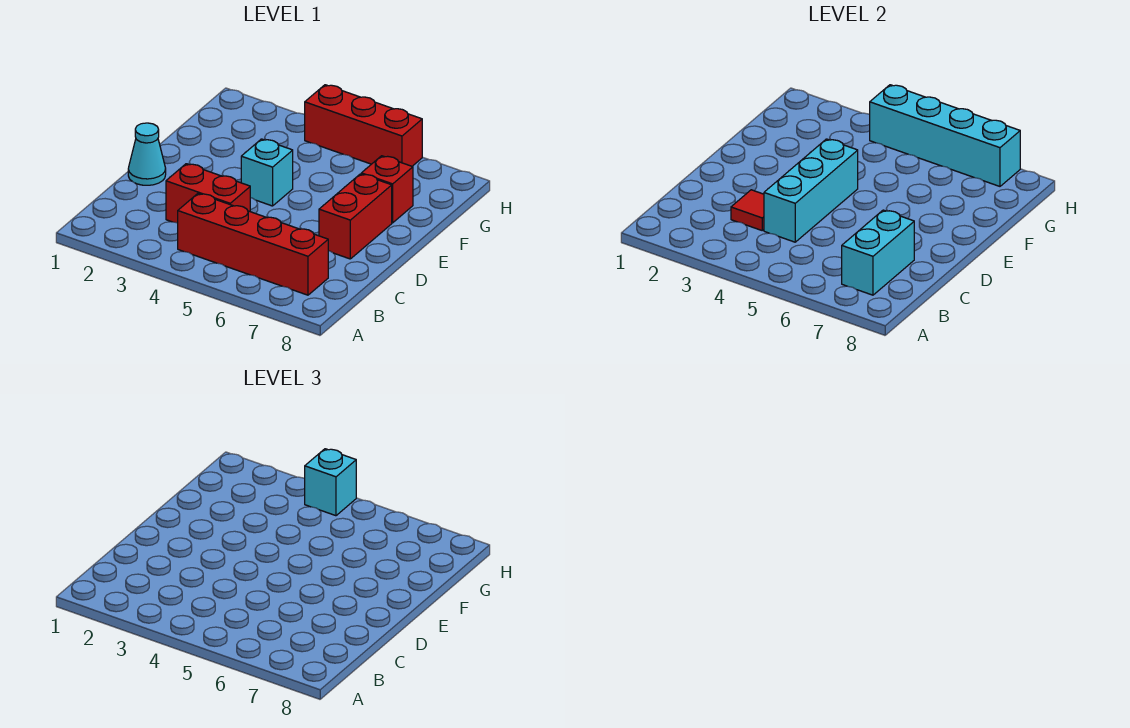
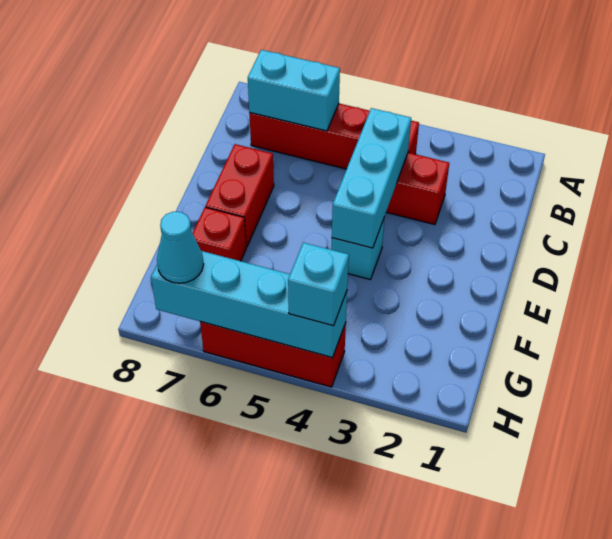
cyan 1x2 brick [842,210,914,295] -> cyan 1x2 brick turned to [248,50,340,131]
red 1x1 tile [731,190,764,230] -> none
cyan 1x1 cone [128,123,166,185] -> cyan 1x1 cone moved to [157,212,204,283]

